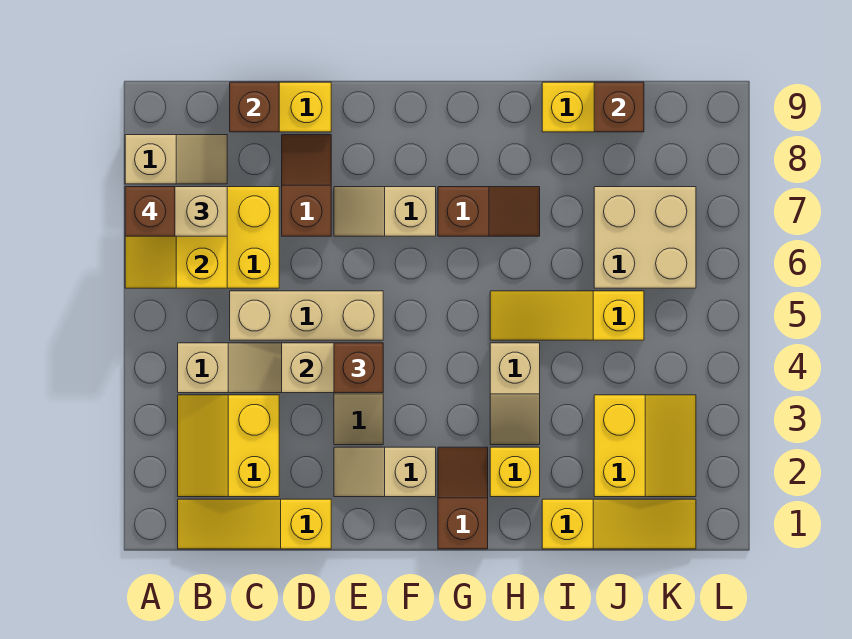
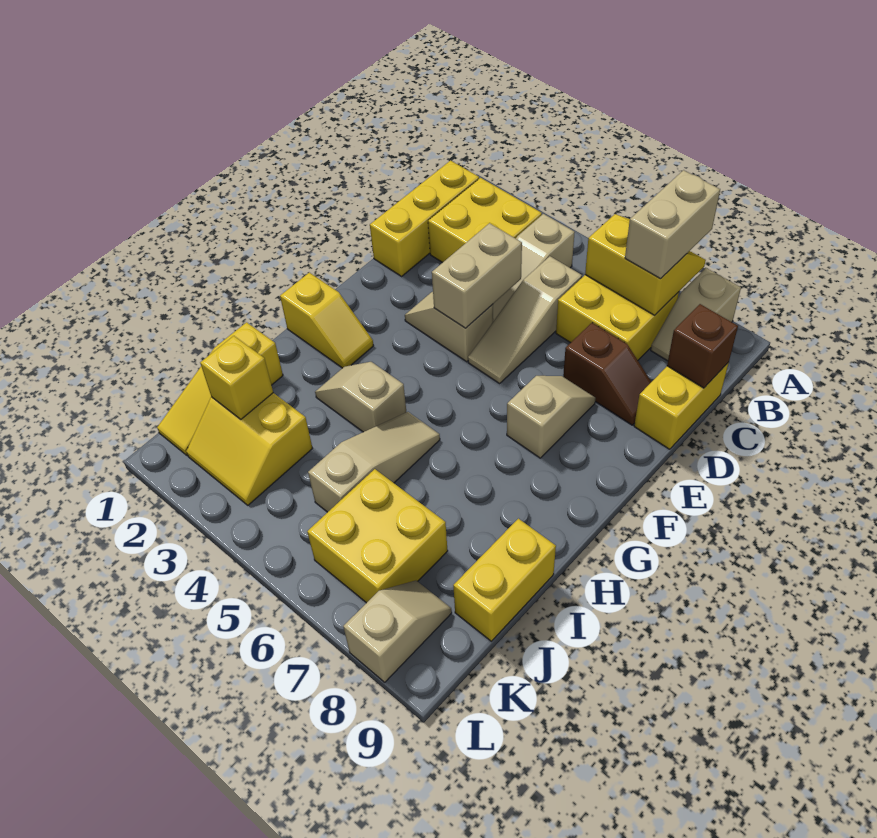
brown 1x1 brick [125,187,175,236] -> none
yellow 1x3 slope [178,499,331,549] -> yellow 1x3 brick [370,161,479,276]
yellow 2x2 slope [178,395,279,497] -> yellow 2x2 brick [428,178,542,263]
tan 1x3 brick [230,291,383,340] -> tan 1x3 slope [468,256,582,384]
tan 1x2 slope [334,447,436,497] -> tan 1x2 slope moved to [343,581,452,682]
brown 1x1 brick [334,343,383,393] -> none
brown 1x2 slope [438,447,488,549] -> yellow 1x2 slope [280,273,374,368]
brown 1x2 slope [438,187,540,236] -> none
yellow 1x1 brick [490,447,540,497] -> yellow 1x1 brick moved to [200,336,273,419]
yellow 1x3 slope [490,291,644,340] -> tan 1x3 slope [308,412,440,512]
tan 2x2 brick [594,187,696,288] -> yellow 2x2 brick [307,469,448,603]
brown 1x1 brick [594,82,644,132] -> none

